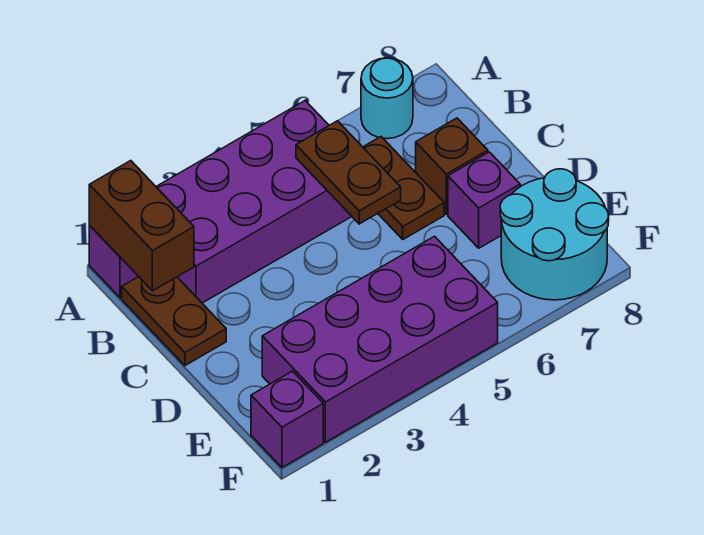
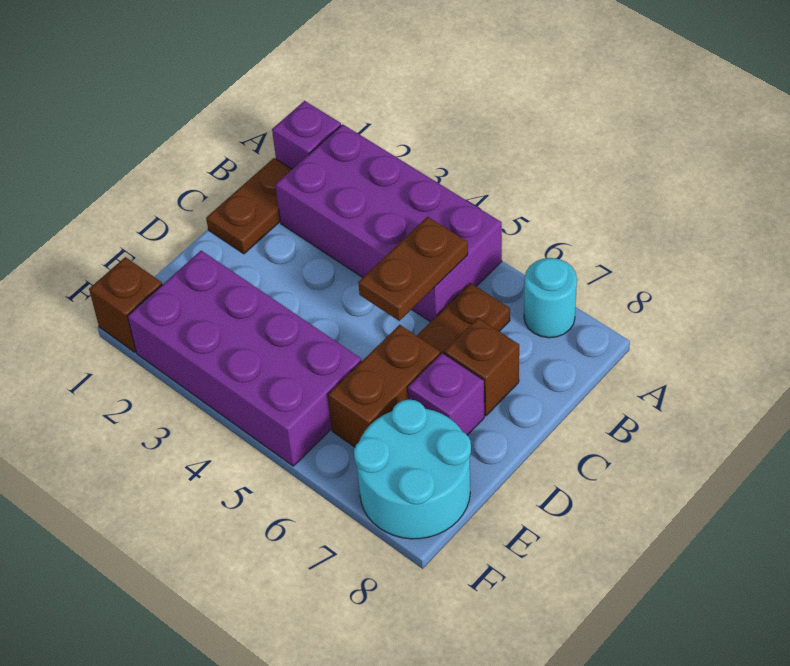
brown 1x2 brick [89,161,194,291] -> brown 1x2 brick moved to [328,325,440,447]
purple 1x1 brick [251,371,323,467] -> brown 1x1 brick [89,257,162,352]

